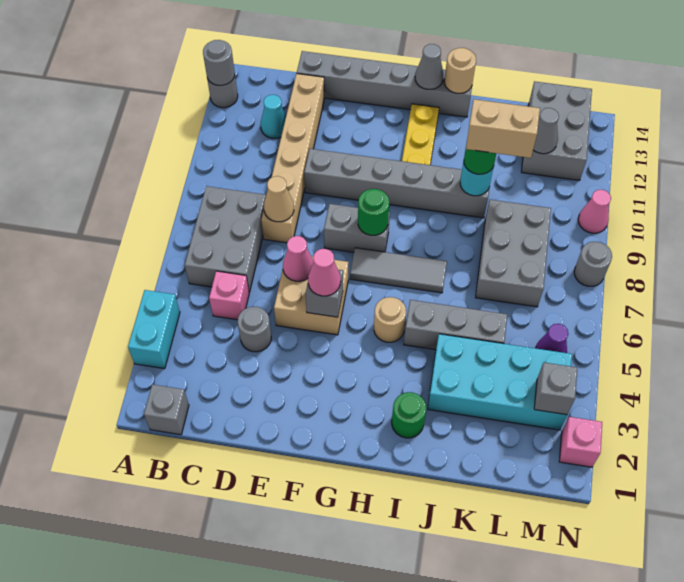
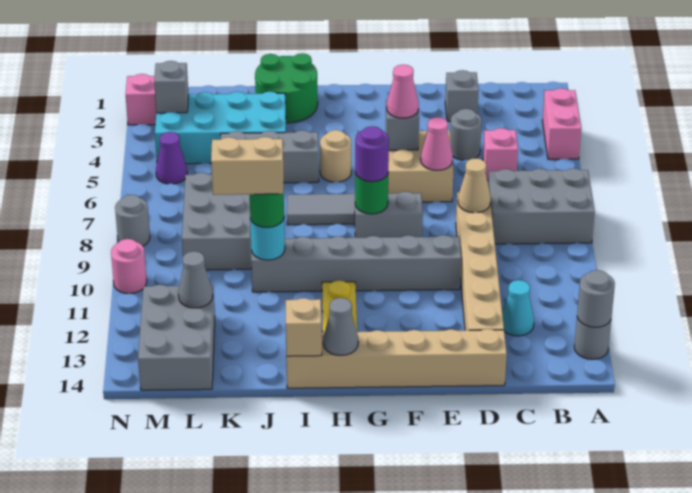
cyan 1x2 brick [128,290,180,369] -> pink 1x2 brick [542,88,581,159]
grey 1x1 brick [144,384,189,435] -> grey 1x1 brick moved to [445,70,479,121]
grey 2x3 brick [185,186,266,292] -> grey 2x3 brick turned to [488,168,595,244]
grey 1x6 brick [297,51,472,117] -> tan 1x6 brick [286,329,507,388]
none -> purple 1x1 round brick [355,126,389,182]
green 1x1 round brick [392,392,426,438] -> green 2x2 round brick [255,54,318,123]
tan 1x1 round brick [444,48,476,93] -> tan 1x1 brick [286,298,322,356]
pink 1x1 cone [578,190,611,233] -> pink 1x1 round brick [111,239,147,294]

